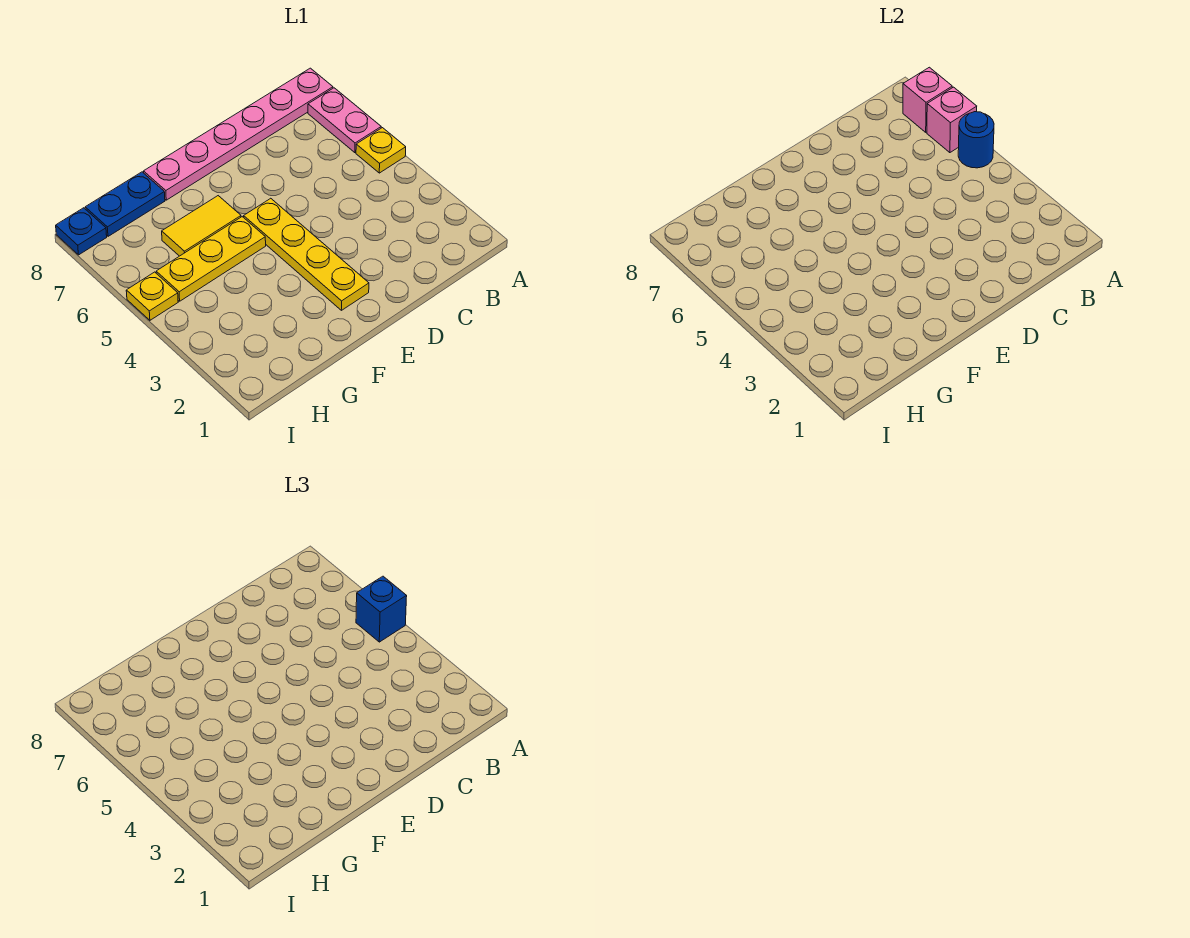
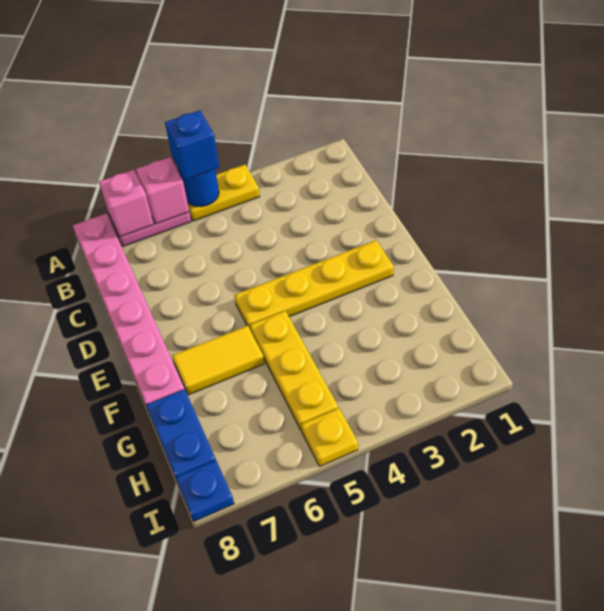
yellow 1x1 plate [356,128,406,173] -> yellow 1x2 plate [188,165,260,221]
yellow 1x2 tile [162,196,241,256] -> yellow 1x2 tile turned to [172,326,264,395]

